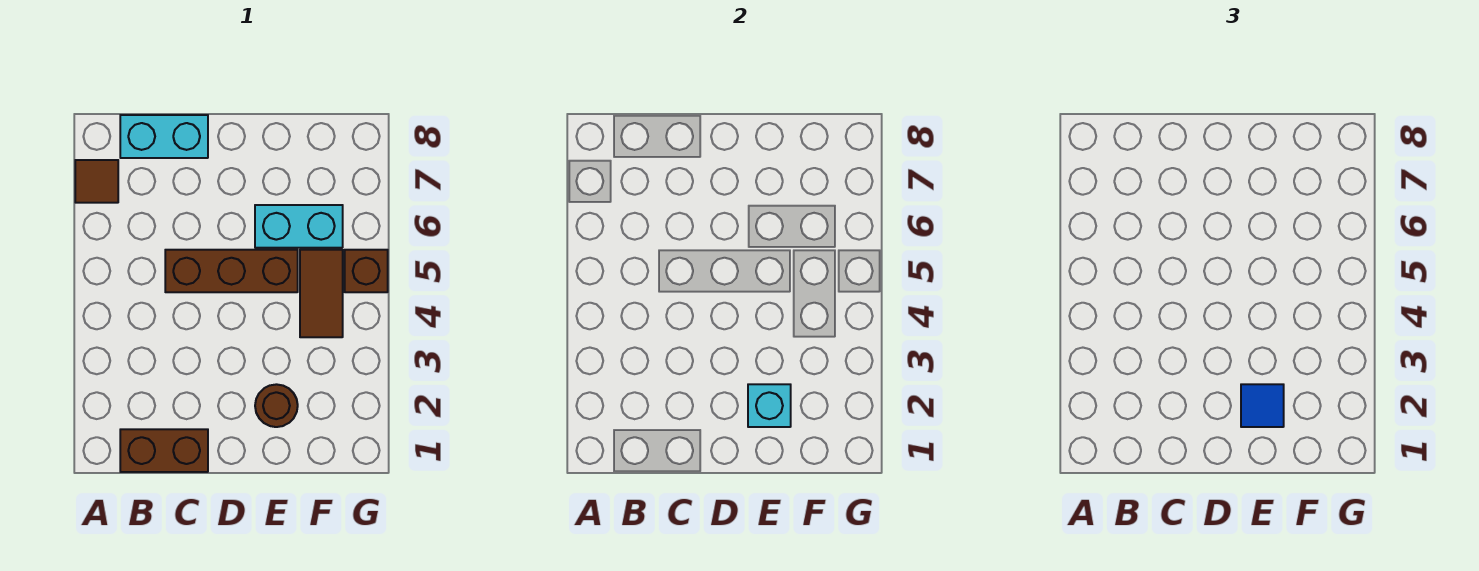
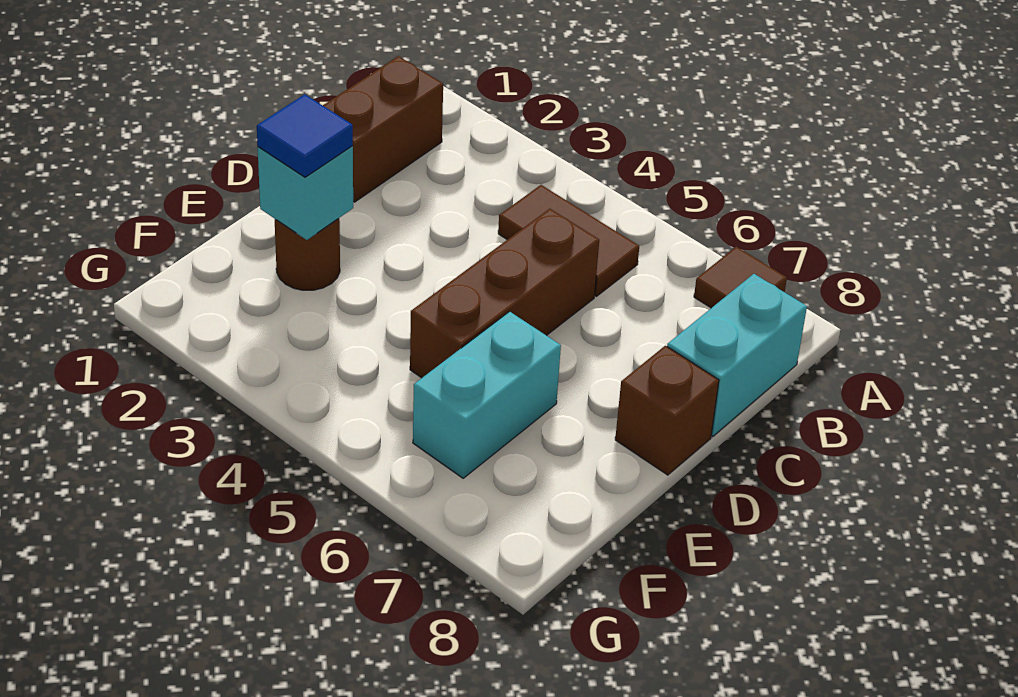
brown 1x2 tile [300,250,343,337] -> brown 1x2 tile moved to [498,185,639,296]
brown 1x1 brick [345,250,388,292] -> brown 1x1 brick moved to [615,346,719,475]

